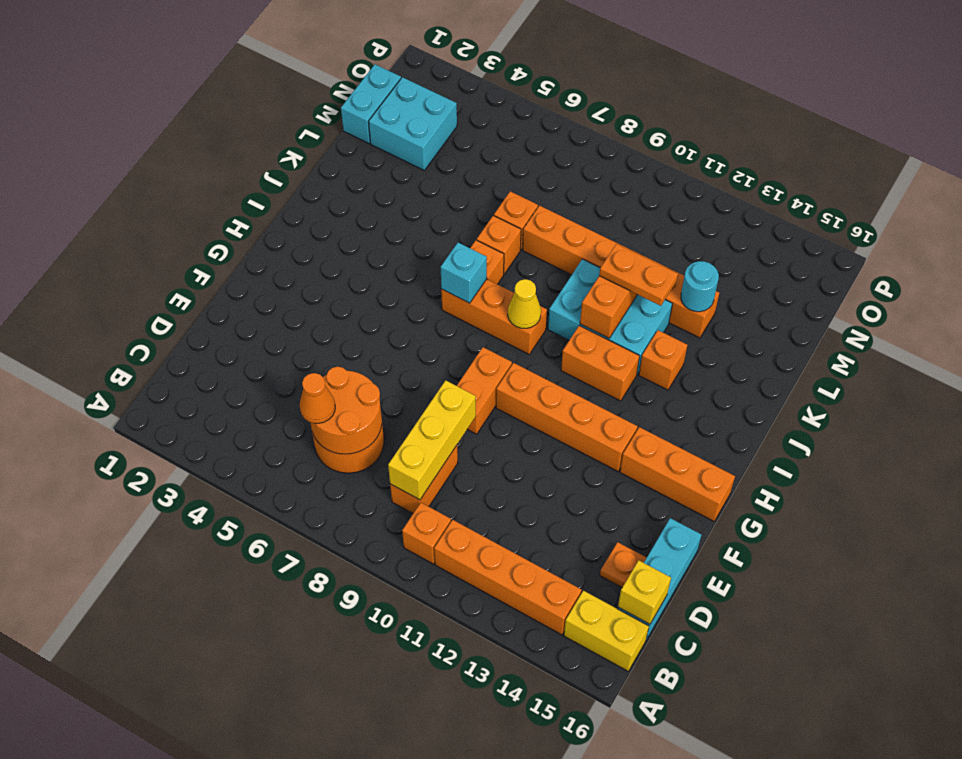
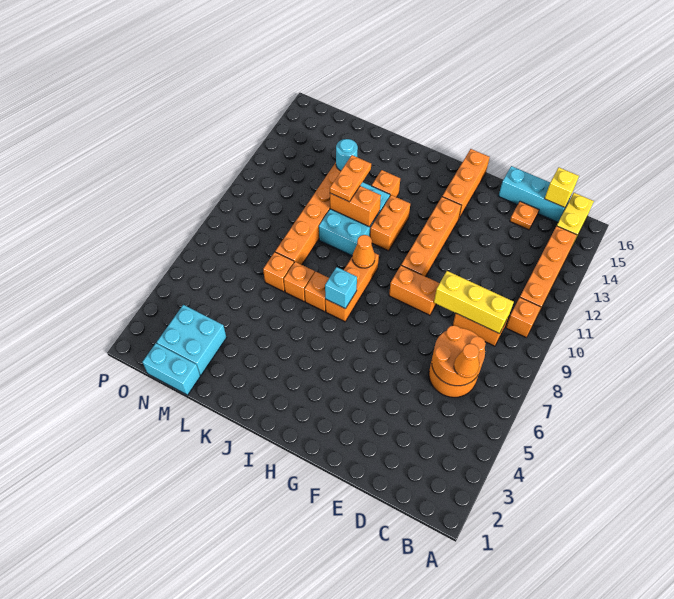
yellow 1x1 cone [508,279,541,328] -> orange 1x1 cone [353,235,375,268]

